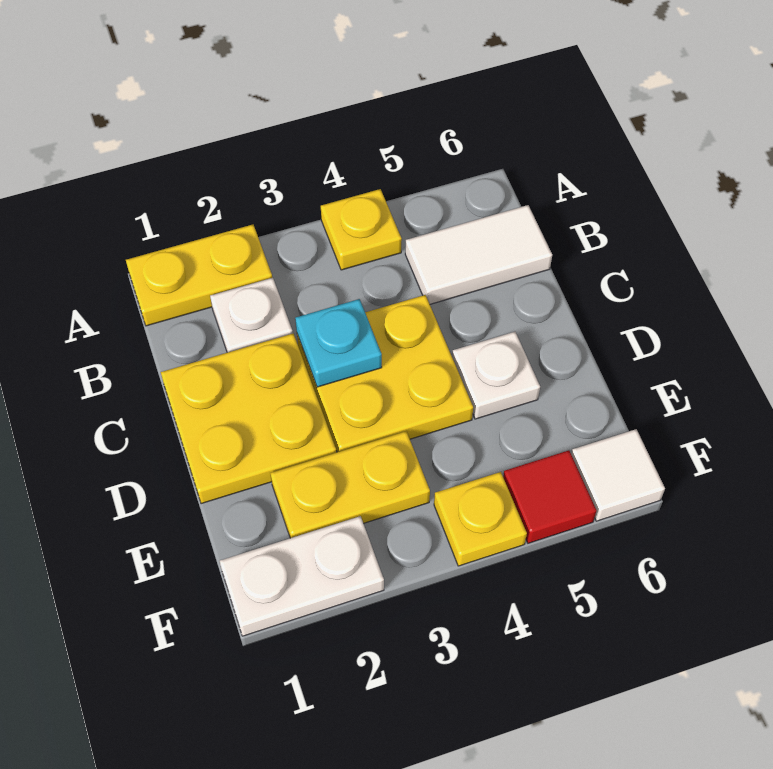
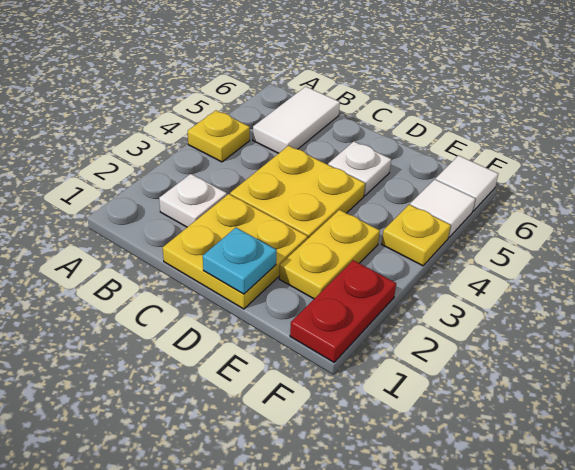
yellow 1x2 plate [126,225,272,326] -> none
cyan 1x1 plate [295,299,382,387] -> cyan 1x1 plate moved to [203,228,277,294]
white 1x2 plate [220,516,384,636] -> red 1x2 plate [290,260,396,362]
red 1x1 tile [503,450,597,543] -> white 1x1 tile [410,179,475,238]

